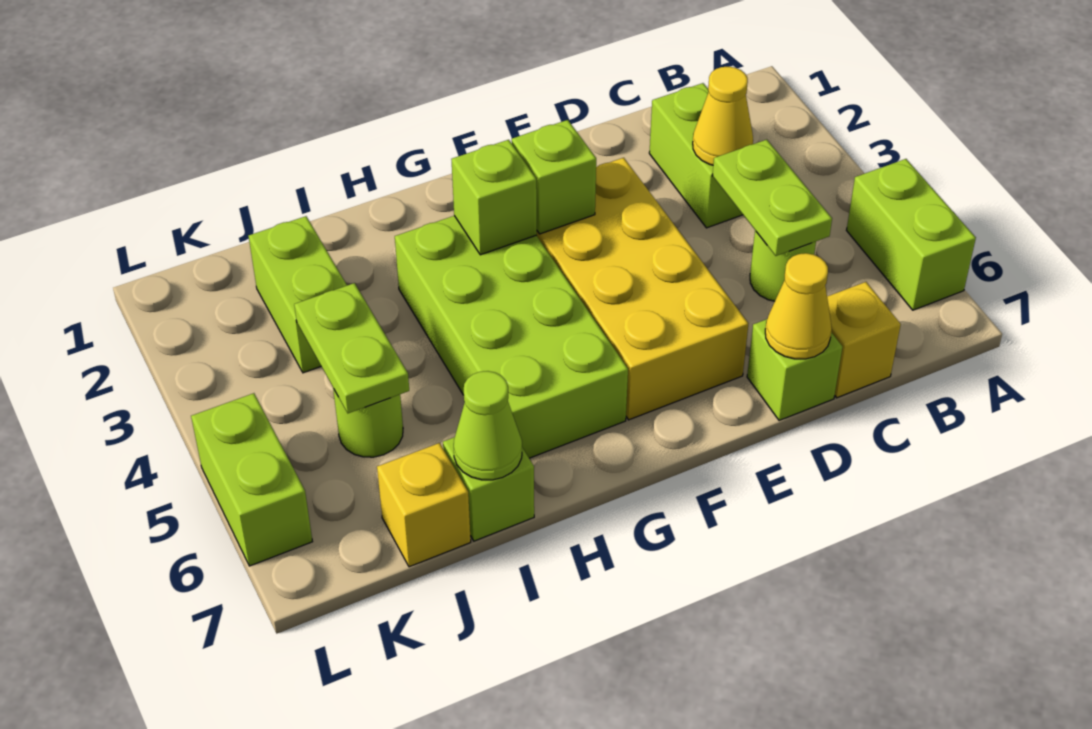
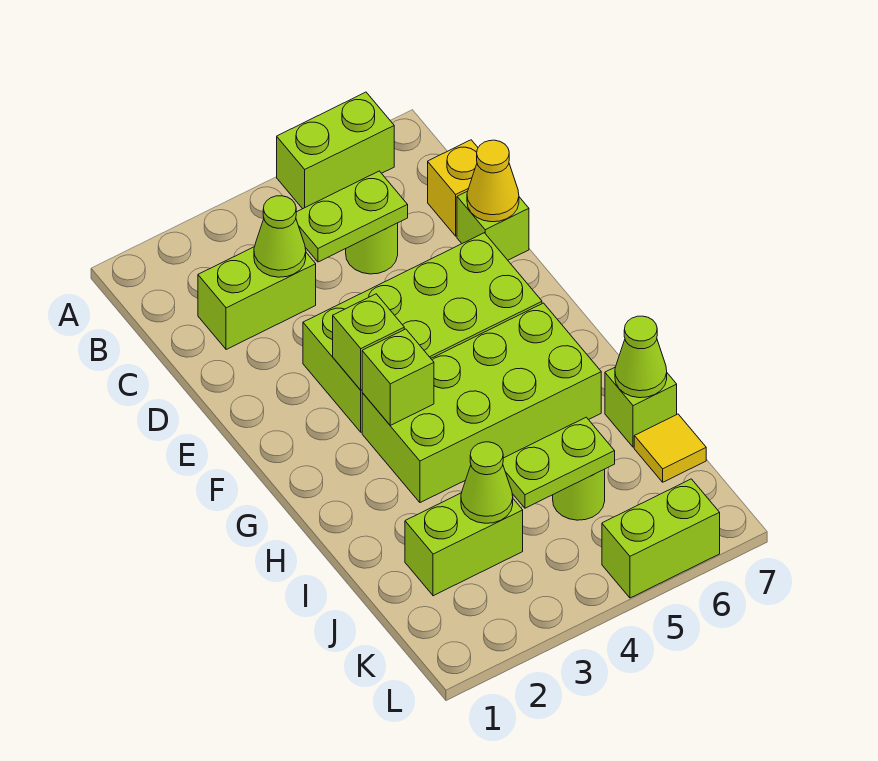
yellow 1x1 cone [693,67,753,165] -> lime 1x1 cone [254,196,306,277]
yellow 2x4 brick [537,158,749,420] -> lime 2x4 brick [303,233,542,432]
none -> lime 1x1 cone [461,442,513,523]
yellow 1x1 brick [377,443,471,567] -> yellow 1x1 tile [634,414,706,482]

